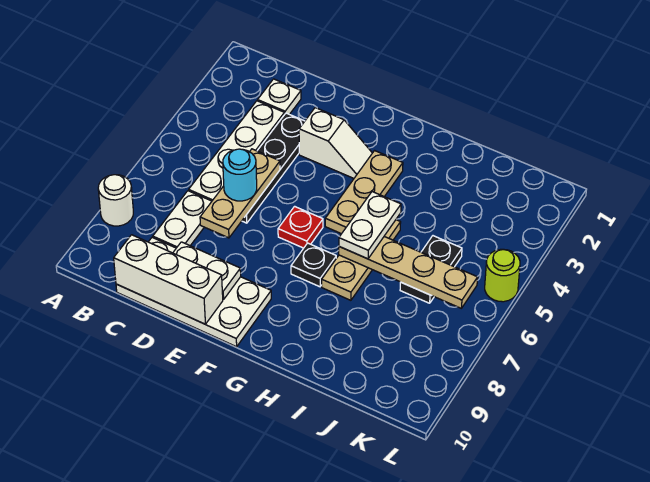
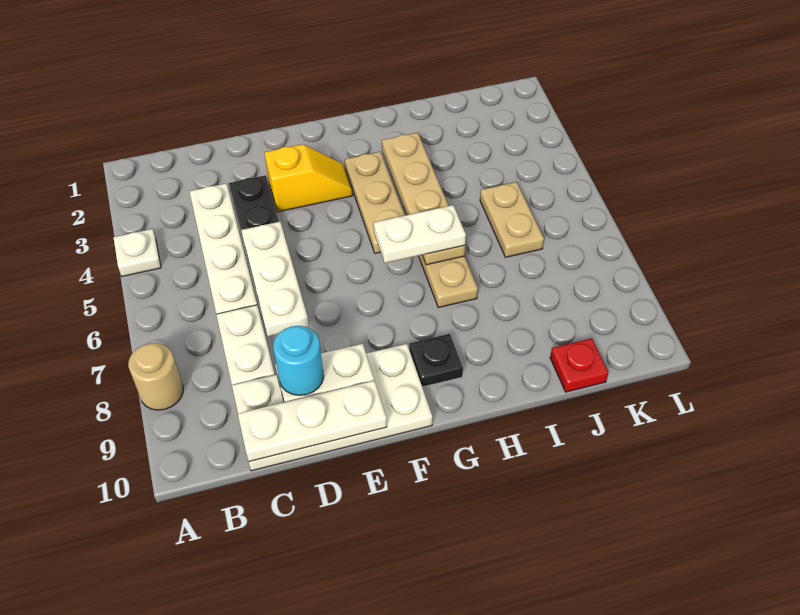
white 1x1 round brick [98,175,133,226] -> tan 1x1 round brick [128,343,183,410]
white 1x1 plate [258,79,301,115] -> white 1x1 plate moved to [113,229,161,276]
white 1x3 brick [114,235,223,324] -> white 1x3 plate [238,381,387,462]
tan 1x3 plate [200,149,280,238] -> white 1x3 plate [241,222,309,336]
cyan 1x1 round brick [223,149,257,201] -> cyan 1x1 round brick moved to [273,326,324,395]
white 1x2 slope [299,108,372,178] -> yellow 1x2 slope [264,144,353,212]
red 1x1 plate [278,206,323,248] -> red 1x1 plate moved to [550,338,608,392]
black 1x1 plate [291,243,336,287] -> black 1x1 plate moved to [409,334,463,387]
white 1x2 plate [339,192,401,259] -> white 1x2 plate turned to [374,205,466,263]
tan 1x4 plate [339,237,478,308] -> tan 1x4 plate turned to [382,133,465,265]
black 1x2 plate [400,236,462,303] -> tan 1x2 plate [480,182,544,257]
lime 1x1 round brick [485,249,520,302] -> none

